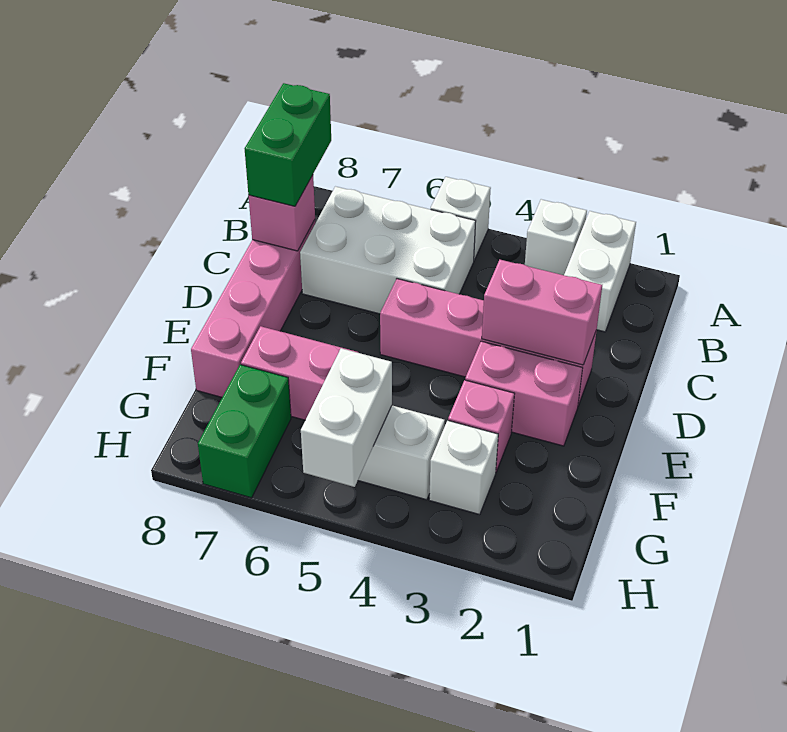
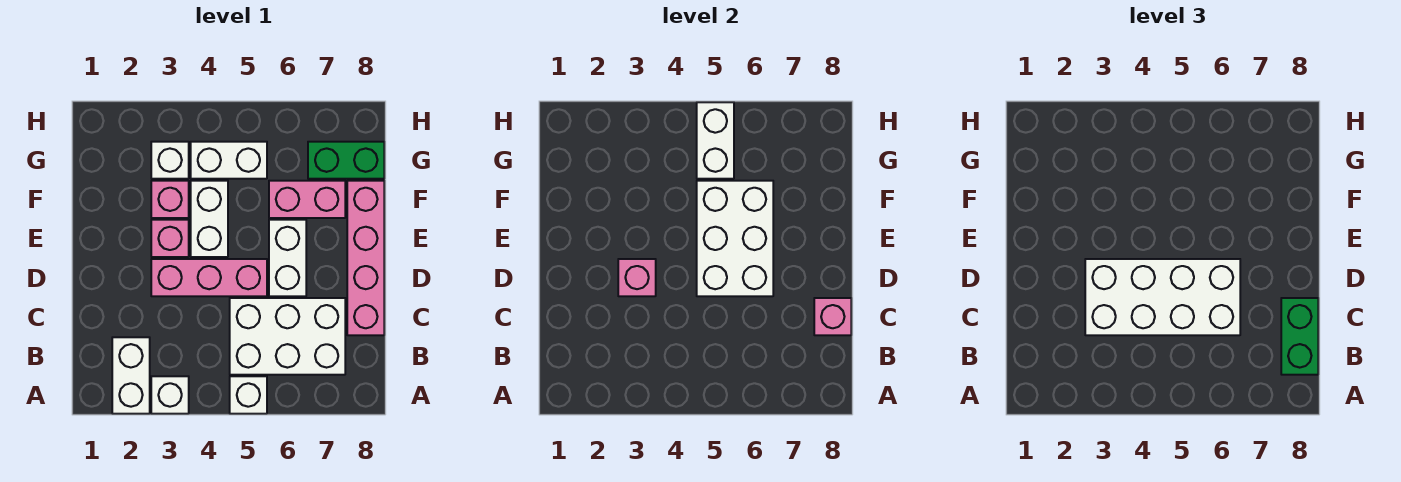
none -> white 2x4 brick [1085,259,1240,335]
pink 1x4 brick [380,279,597,406] -> pink 1x3 brick [151,259,267,296]
pink 1x2 brick [482,260,602,365] -> pink 1x1 brick [618,259,656,296]
none -> white 2x3 brick [697,181,773,296]
none -> white 1x2 brick [269,220,306,296]
pink 1x2 brick [465,341,582,446] -> pink 1x1 brick [151,220,189,257]
none -> white 1x2 brick [191,181,228,257]
green 1x2 brick [198,365,291,498] -> green 1x2 brick turned to [308,142,384,179]

